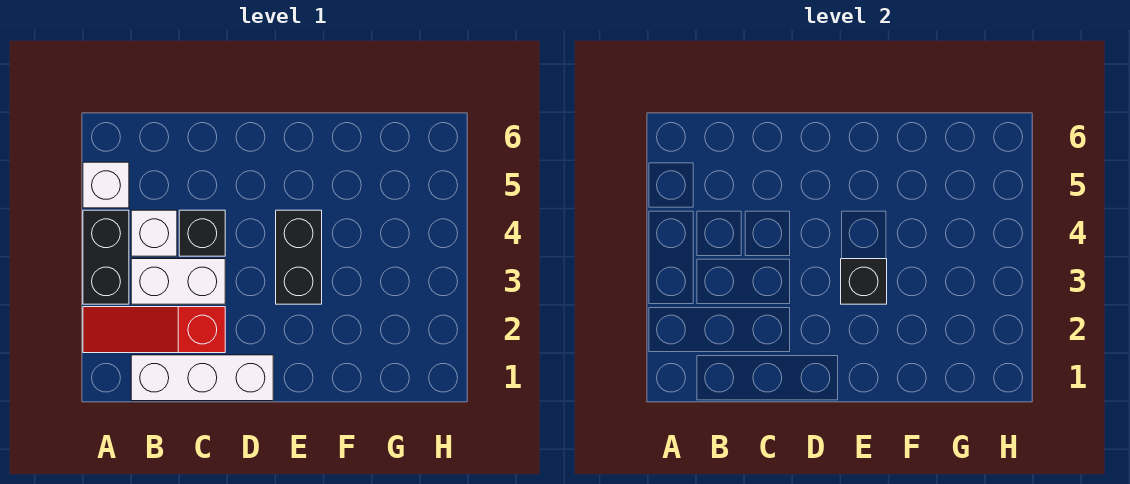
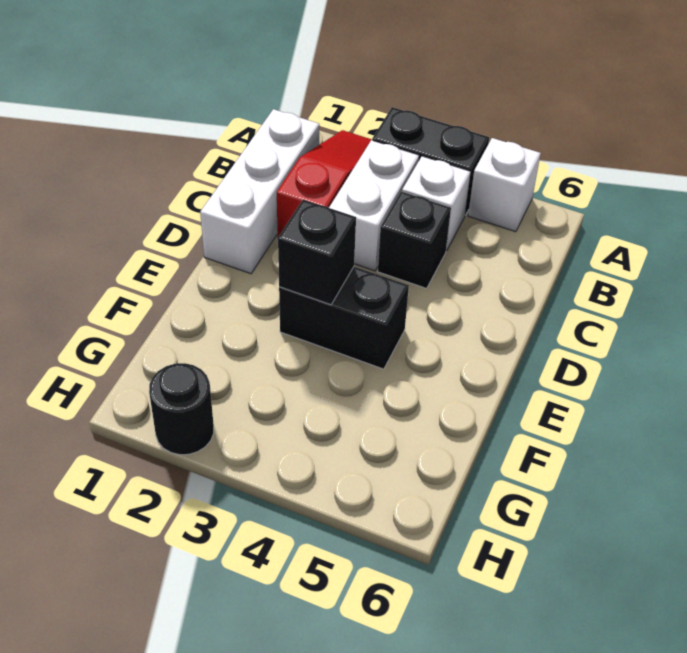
none -> black 1x1 round brick [149,363,214,455]

